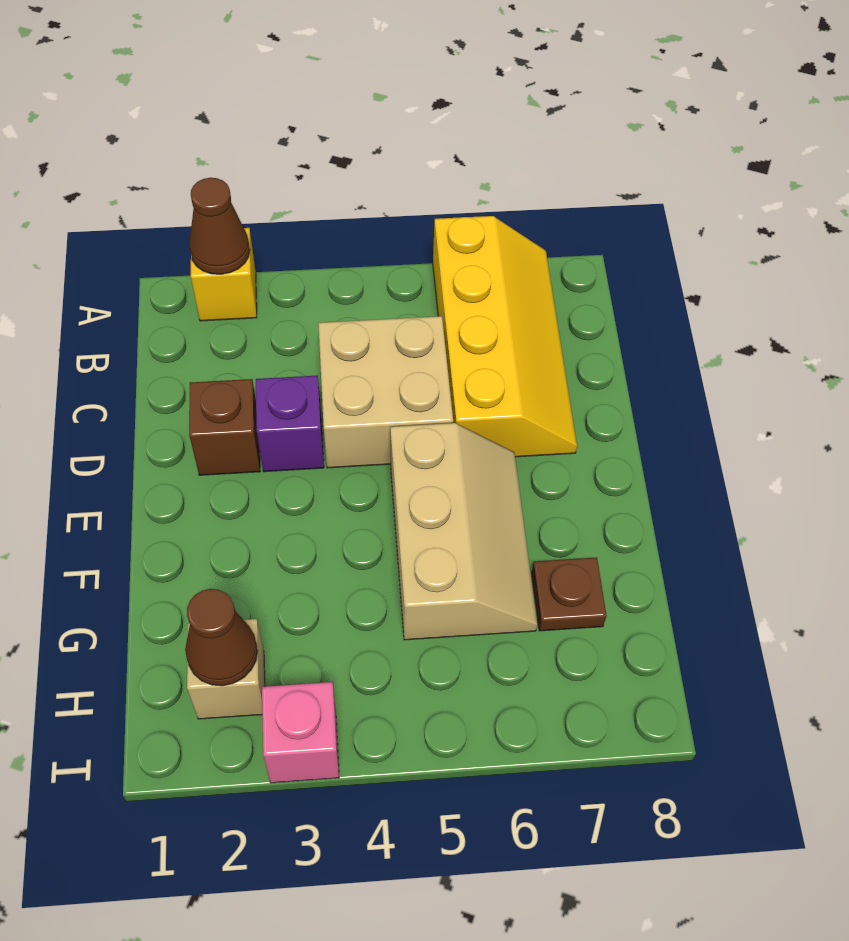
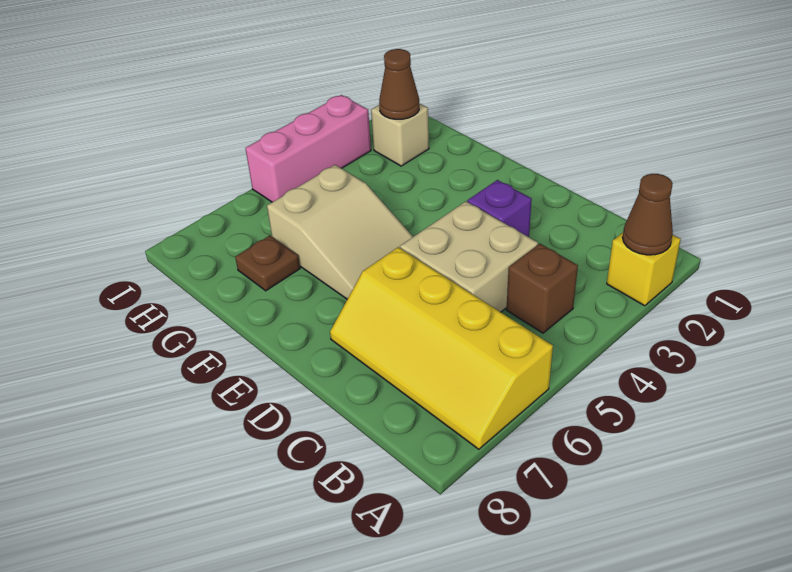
brown 1x1 brick [189,379,260,475] -> brown 1x1 brick moved to [506,244,578,333]
tan 2x3 slope [390,423,537,640] -> tan 2x3 slope turned to [267,165,413,299]
pink 1x1 brick [262,682,339,783] -> pink 1x3 brick [245,95,371,202]

